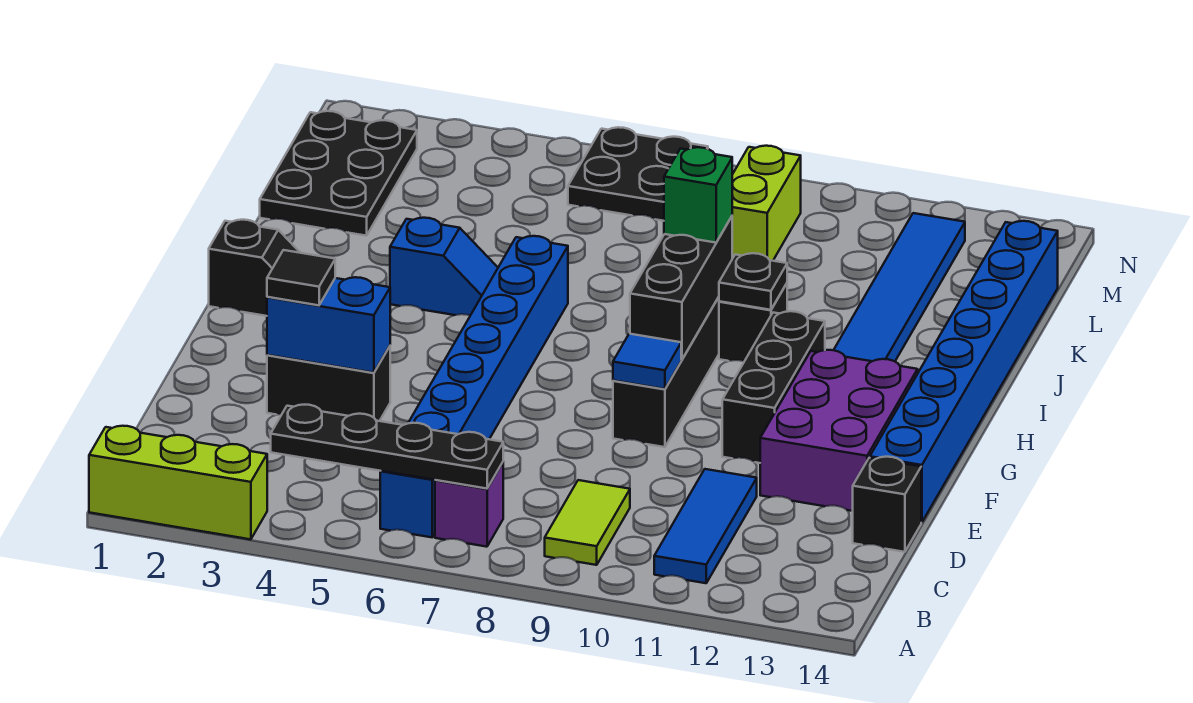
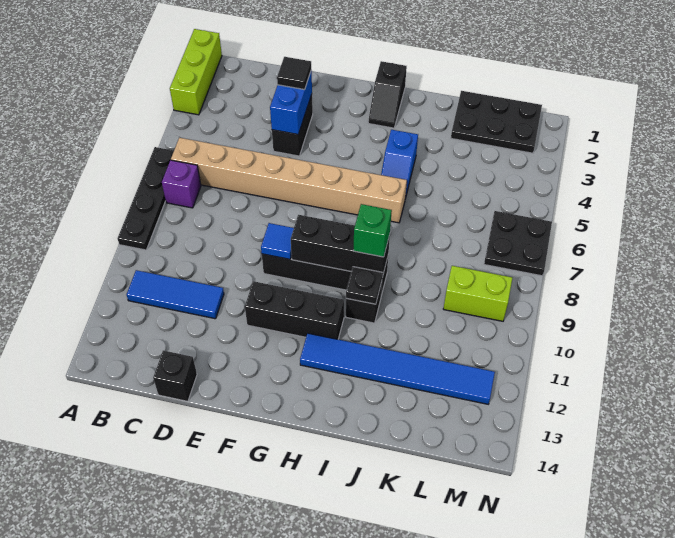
black 1x4 plate [271,405,503,489] -> black 1x4 plate moved to [118,147,174,250]
blue 1x8 brick [380,236,568,537] -> tan 1x8 brick [171,138,407,223]
lime 1x2 tile [545,480,630,565] -> none
purple 2x3 brick [760,350,918,511] -> none
blue 1x8 brick [870,221,1058,522] -> none

